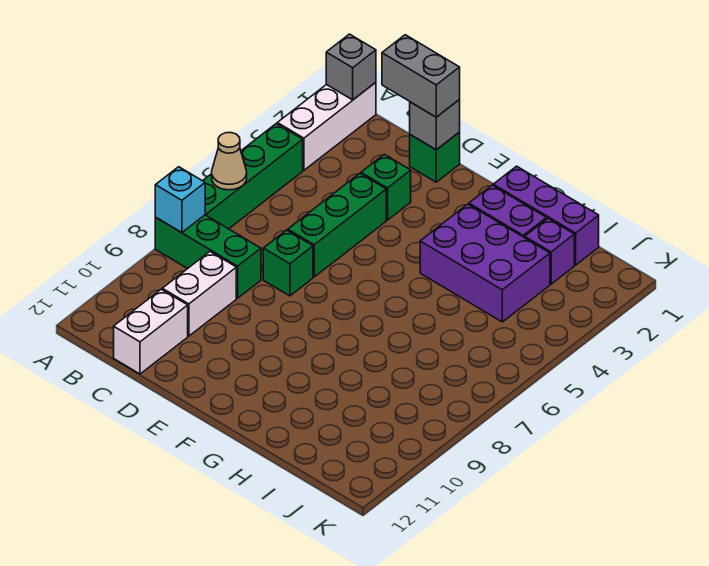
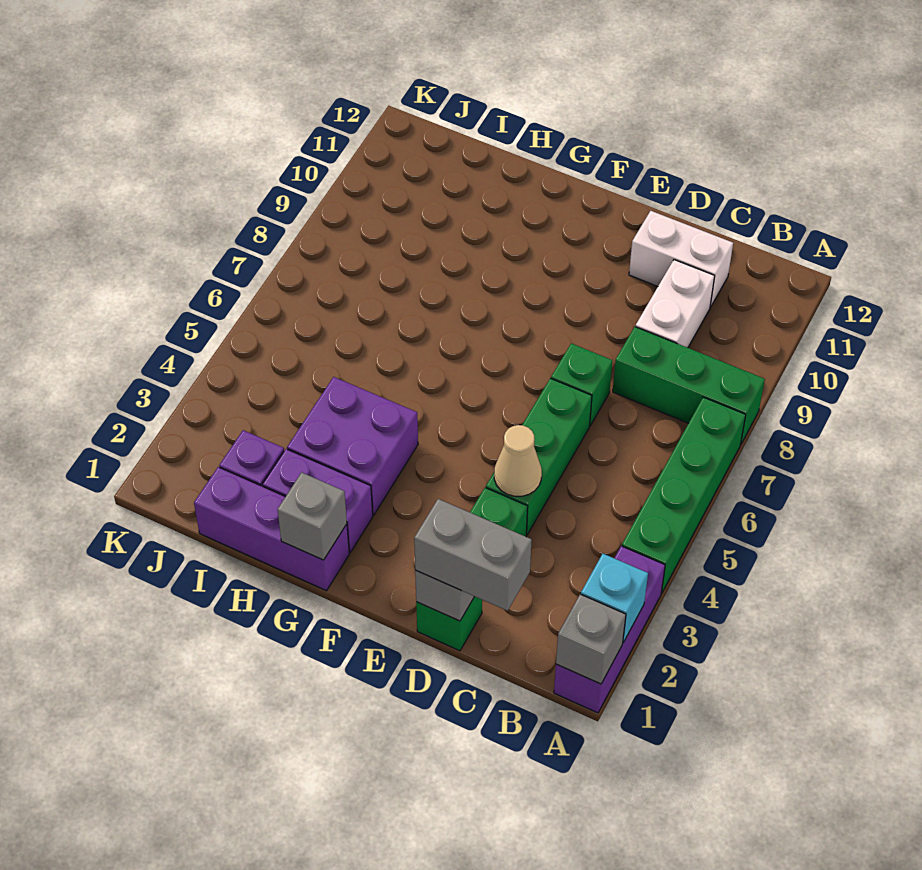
white 1x3 brick [277,83,376,170] -> purple 1x3 brick [554,546,665,713]
tan 1x1 cone [212,133,247,190] -> tan 1x1 cone moved to [494,425,542,496]
cyan 1x1 brick [155,167,205,233] -> cyan 1x1 brick moved to [581,554,648,642]
white 1x2 brick [114,289,188,374] -> white 1x2 brick turned to [629,211,733,307]
none -> grey 1x1 brick [277,473,347,560]
purple 2x3 brick [420,204,550,322] -> purple 2x2 brick [287,377,418,515]

